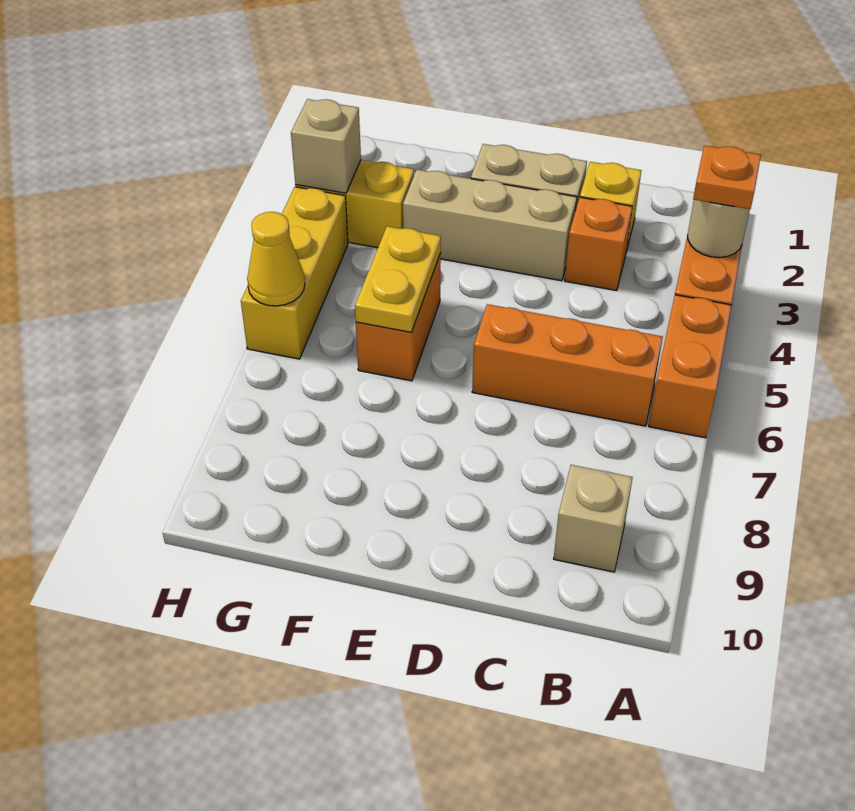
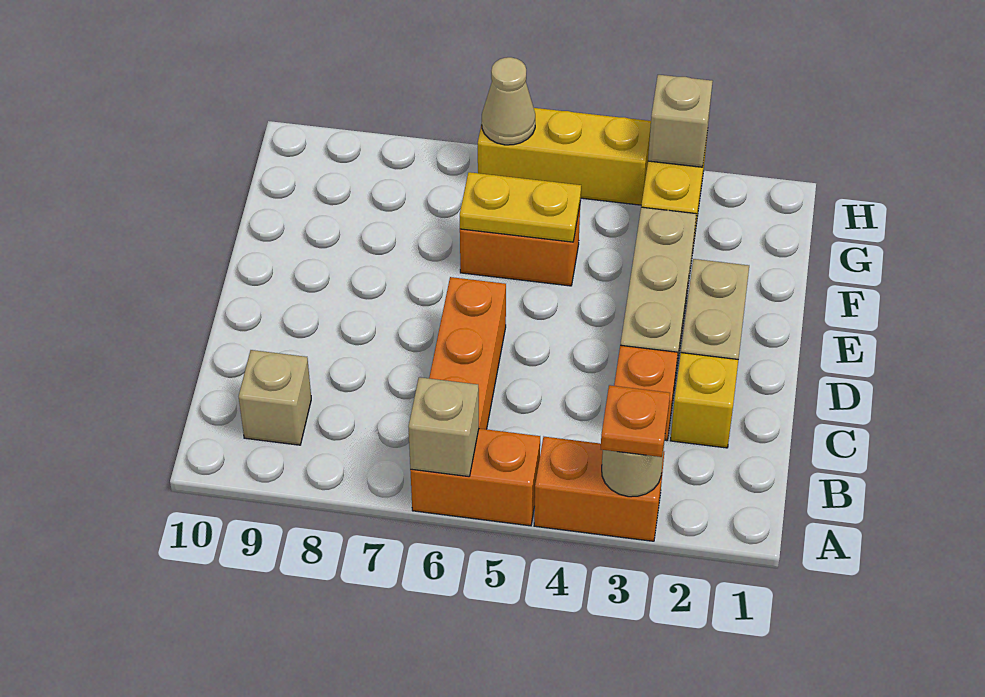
none -> tan 1x1 brick [408,377,479,477]
yellow 1x1 cone [247,212,305,306] -> tan 1x1 cone [482,57,535,145]

